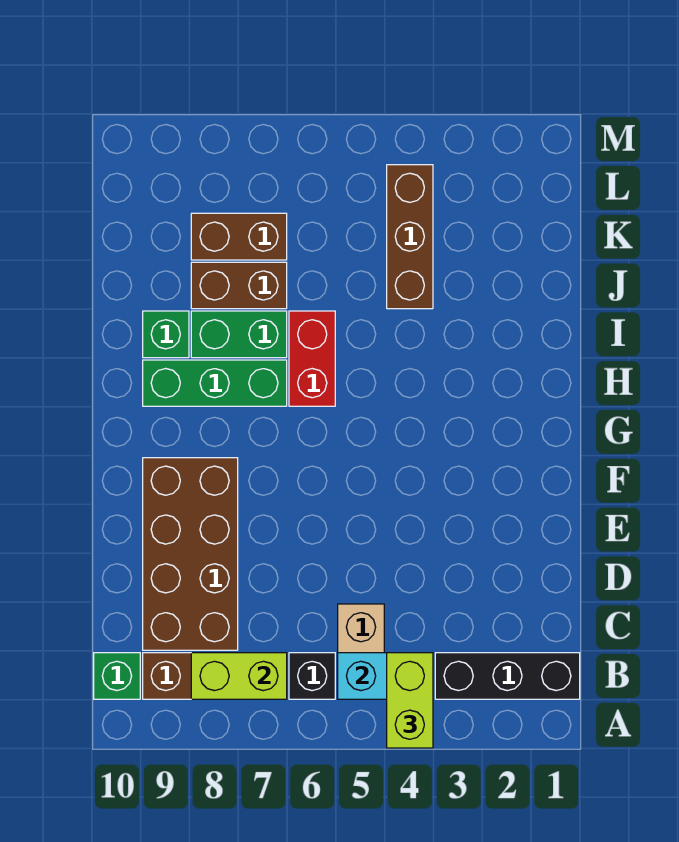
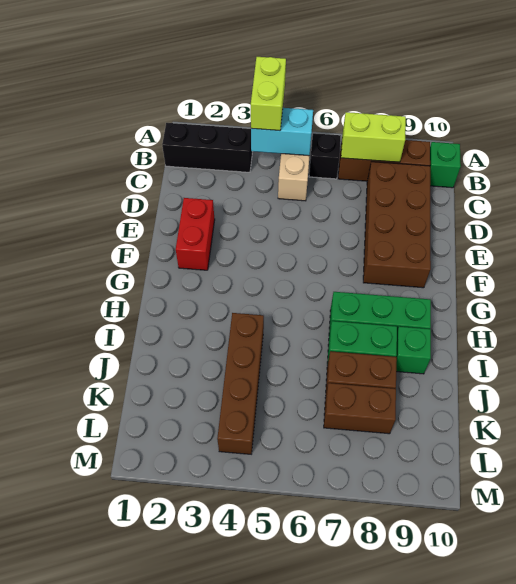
red 1x2 brick [289,311,335,406] -> red 1x2 brick moved to [176,198,215,270]
brown 1x3 brick [387,165,433,309] -> brown 1x4 brick [217,313,264,454]

